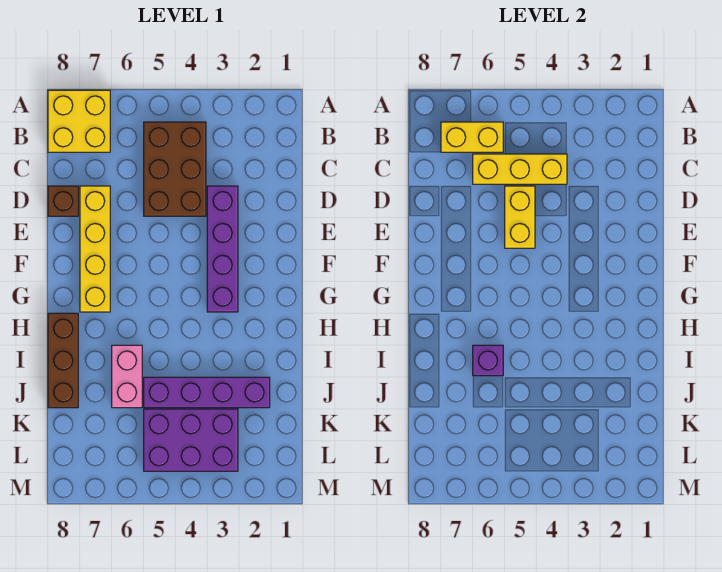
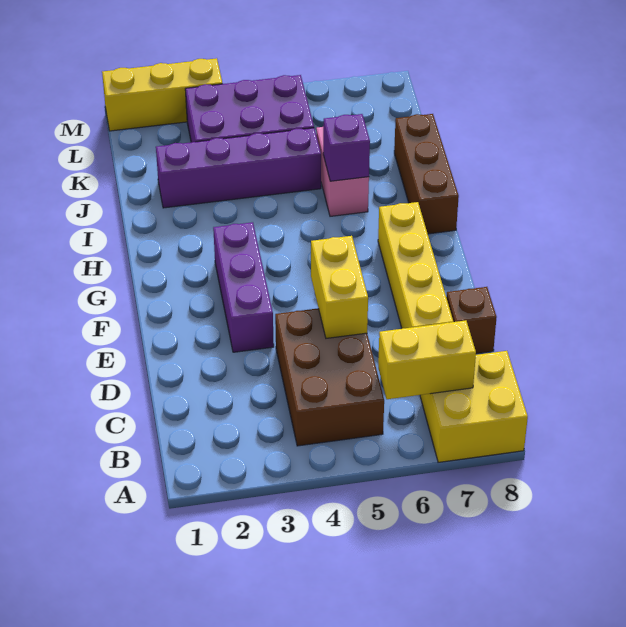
yellow 1x3 brick [473,154,567,184] -> yellow 1x3 brick moved to [102,58,223,131]
purple 1x4 brick [207,186,238,312] -> purple 1x3 brick [213,222,274,352]

